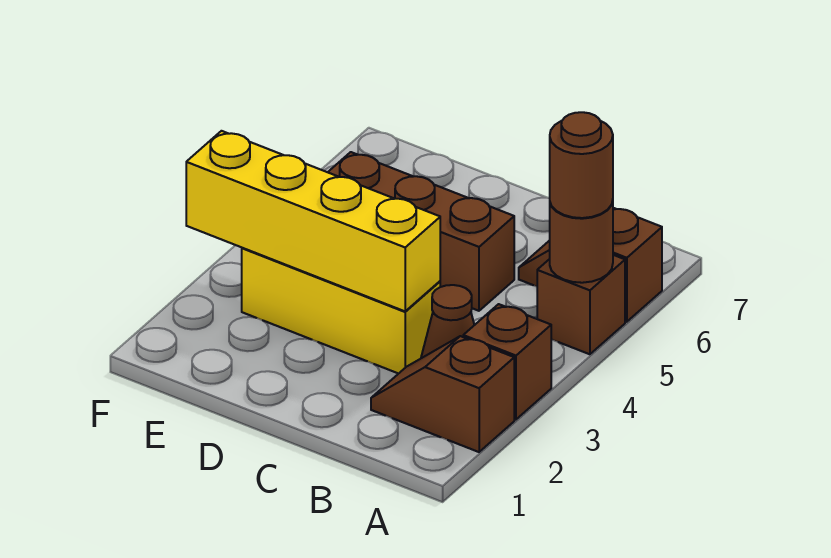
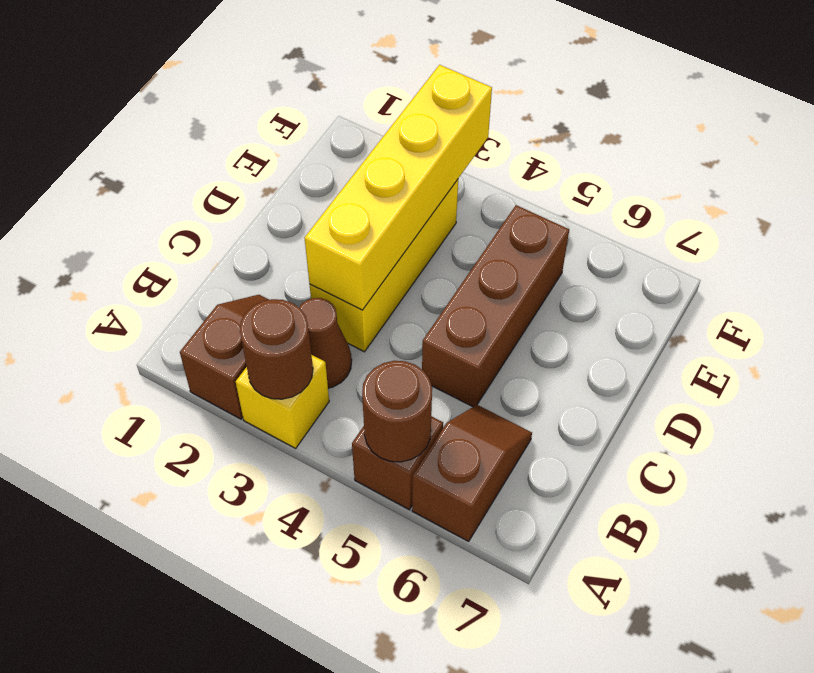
brown 1x1 brick [463,304,551,419] -> yellow 1x1 brick [236,355,329,448]
brown 1x1 round brick [550,112,613,218] -> brown 1x1 round brick moved to [240,299,313,399]

